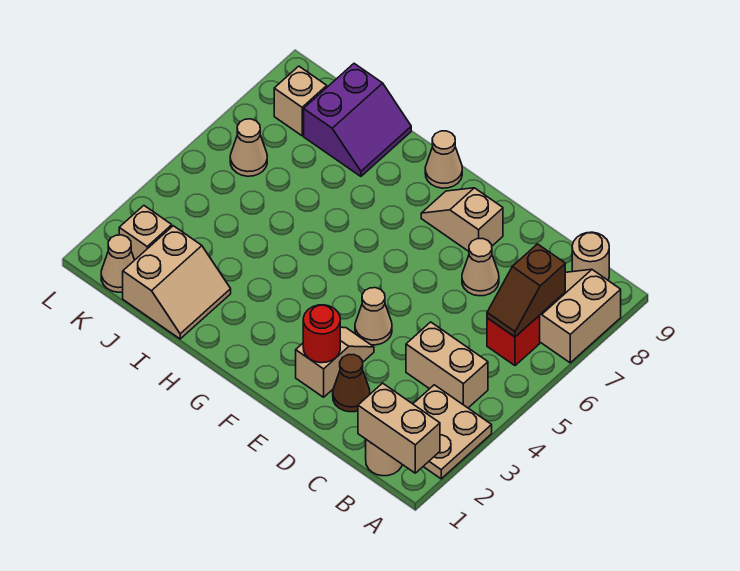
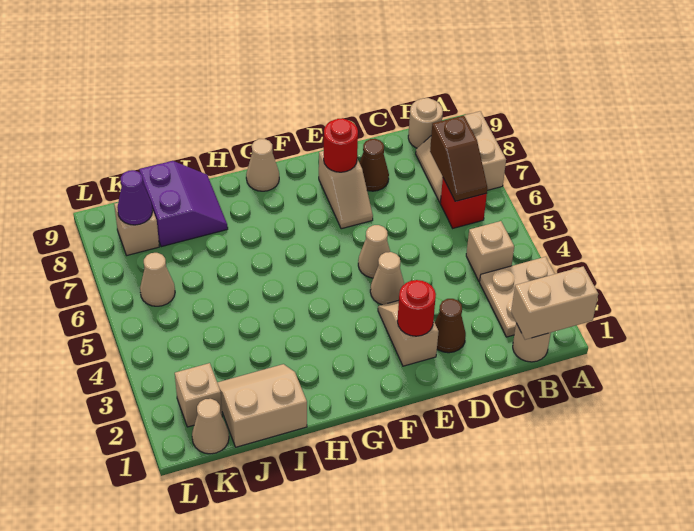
tan 1x2 brick [406,322,488,408] -> tan 1x1 brick [466,221,514,282]
tan 1x1 cone [462,238,499,296] -> tan 1x1 cone moved to [358,225,390,278]
none -> brown 1x1 cone [359,139,389,191]
tan 1x2 slope [421,188,503,251] -> tan 1x2 slope turned to [319,151,373,229]
none -> red 1x1 round brick [324,118,358,172]
tan 2x2 slope [123,226,231,339] -> tan 2x2 slope turned to [217,364,307,447]
none -> purple 1x1 cone [117,170,153,225]

